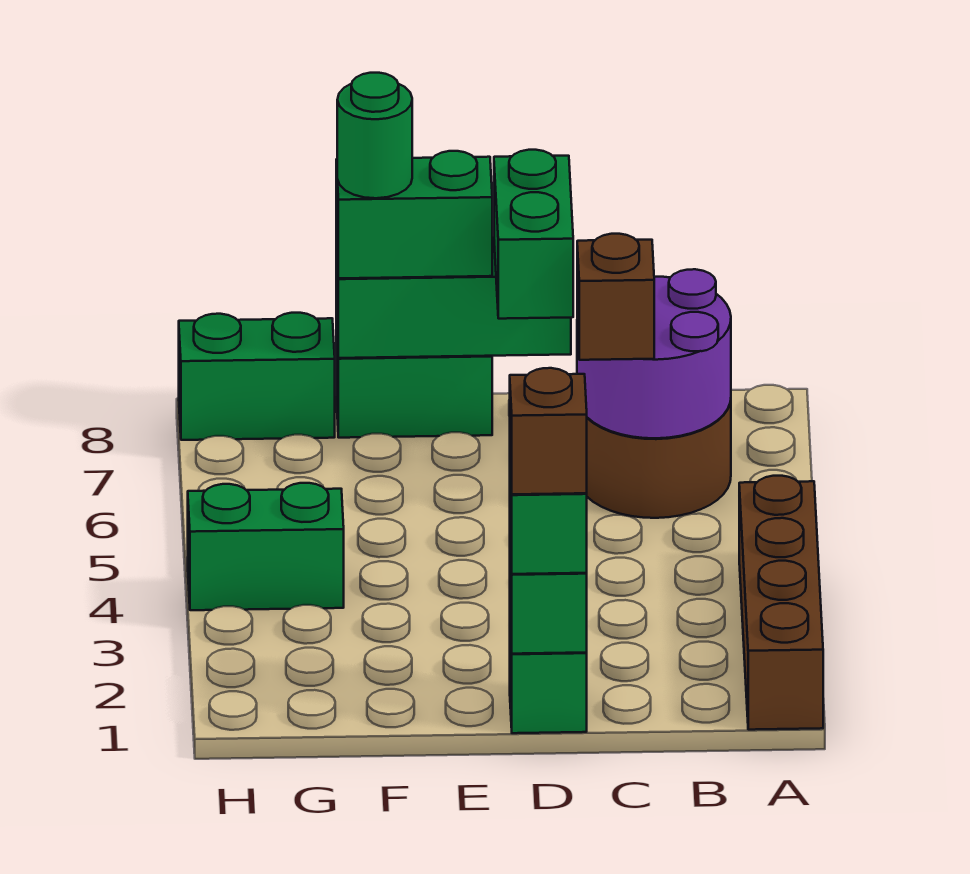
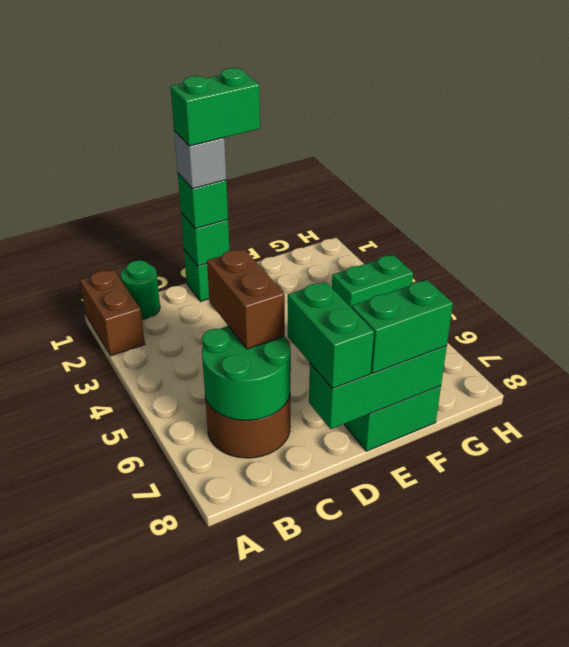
brown 1x4 brick [739,476,823,730] -> brown 1x2 brick [80,270,145,356]
purple 2x2 round brick [577,269,731,438] -> green 2x2 round brick [202,326,291,420]
brown 1x1 brick [577,234,654,360] -> brown 1x2 brick [207,249,285,349]
brown 1x1 brick [510,368,587,494] -> grey 1x1 brick [174,131,226,189]
green 1x1 round brick [337,73,412,198] -> green 1x1 round brick moved to [121,260,160,319]
green 1x2 brick [179,313,335,440] -> green 1x2 brick moved to [170,68,260,146]

